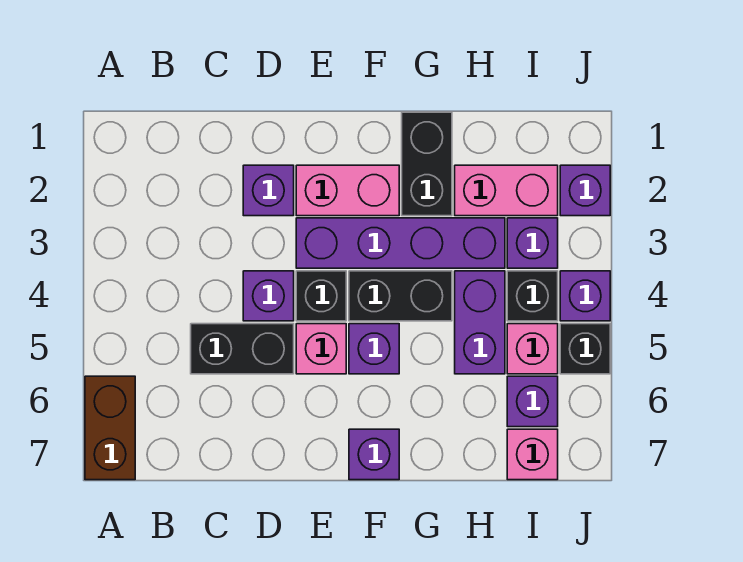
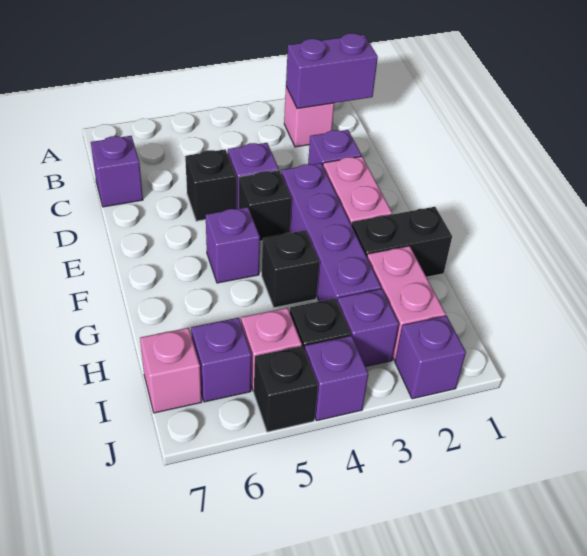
brown 1x2 brick [85,376,135,480] -> none
black 1x2 brick [191,324,294,374] -> black 1x1 brick [185,149,236,221]
pink 1x1 brick [296,324,346,374] -> pink 1x1 brick moved to [284,87,334,147]
black 1x2 brick [349,271,452,321] -> black 1x1 brick [262,230,319,308]
purple 1x1 brick [349,429,399,480] -> purple 1x1 brick moved to [91,136,143,207]
purple 1x2 brick [455,271,505,374] -> purple 1x2 brick moved to [286,33,378,109]

